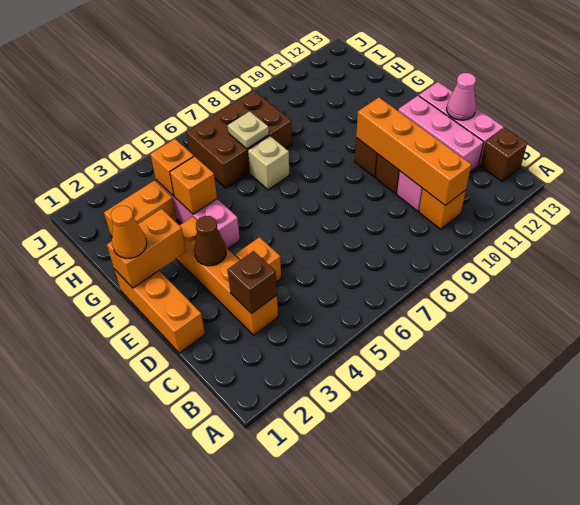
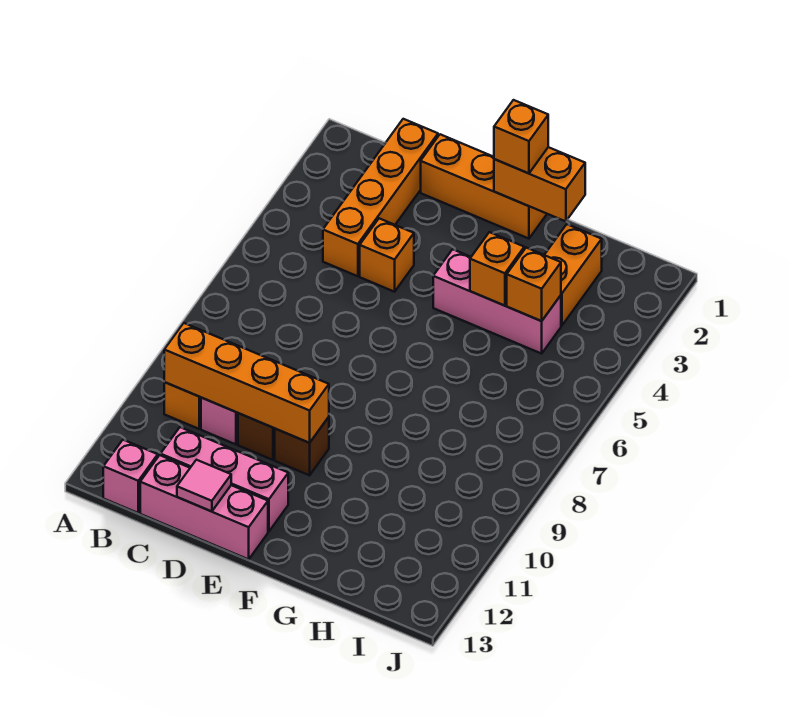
brown 1x1 brick [480,128,527,181] -> pink 1x1 brick [103,440,158,513]
orange 1x4 brick [176,217,278,335] -> orange 1x4 brick turned to [323,119,438,276]
brown 1x1 brick [228,251,277,314] -> none
pink 1x1 cone [447,73,476,120] -> pink 1x1 tile [177,460,231,511]
brown 1x1 cone [194,216,226,266] -> none
orange 1x2 brick [107,209,186,288] -> orange 1x2 brick turned to [494,147,585,221]
orange 1x1 cone [111,206,147,258] -> orange 1x1 brick [494,100,548,173]
tan 1x1 brick [248,136,289,190] -> none
brown 2x3 brick [186,91,292,188] -> none
tan 1x1 plate [228,111,269,149] -> none

